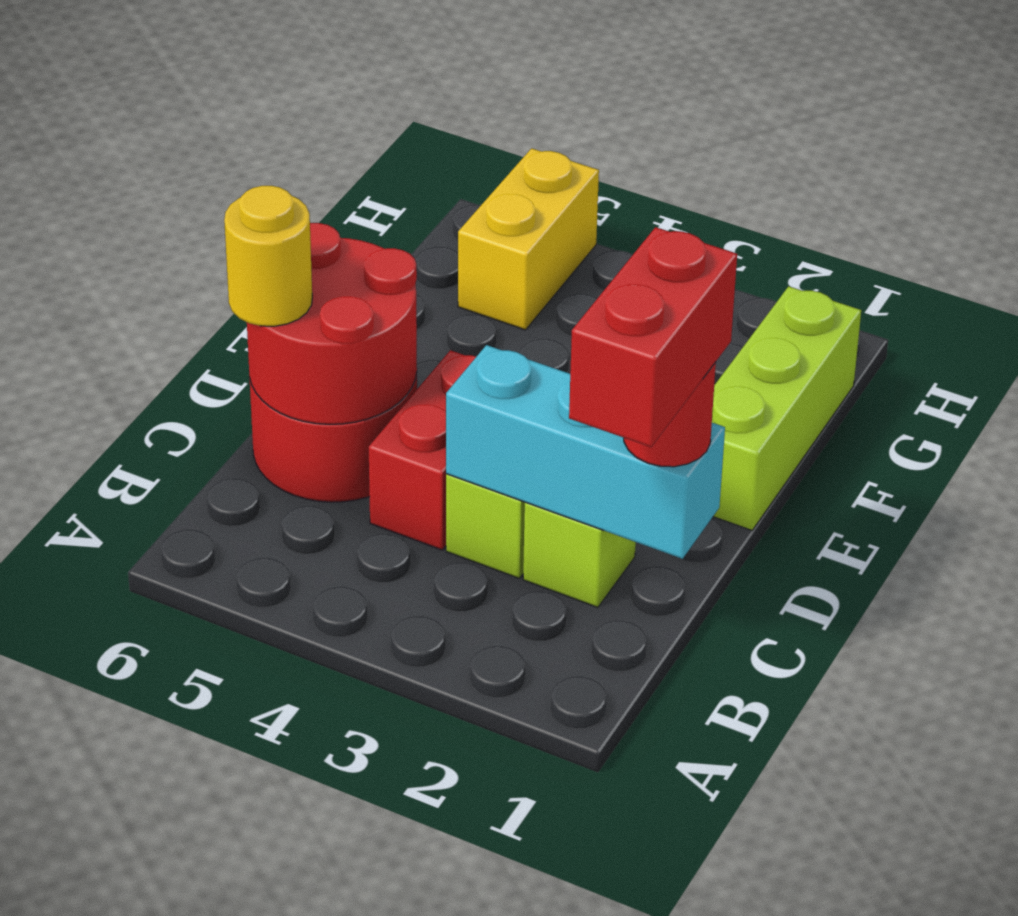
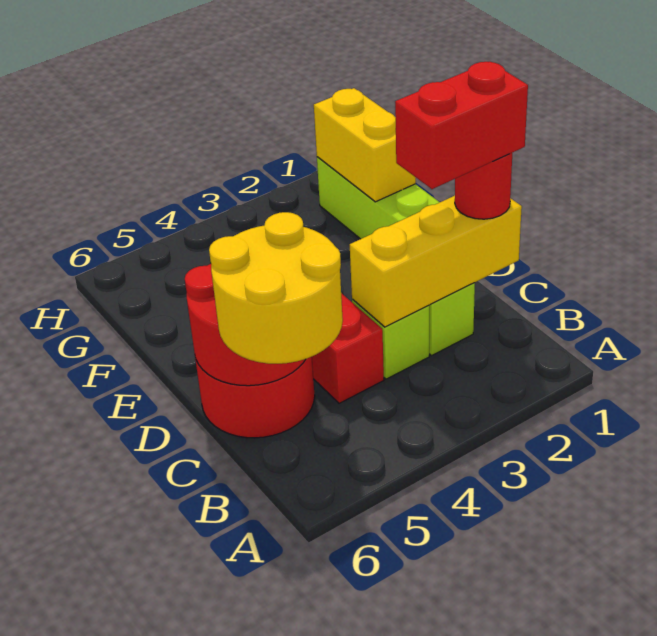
red 1x2 brick [569,227,737,447] -> red 1x2 brick turned to [395,62,528,189]
cyan 1x3 brick [446,345,725,559] -> yellow 1x3 brick [350,196,522,327]
yellow 1x1 round brick [224,186,312,326] -> yellow 2x2 round brick [209,212,343,364]
yellow 1x2 brick [458,148,599,330] -> yellow 1x2 brick moved to [314,88,416,202]

